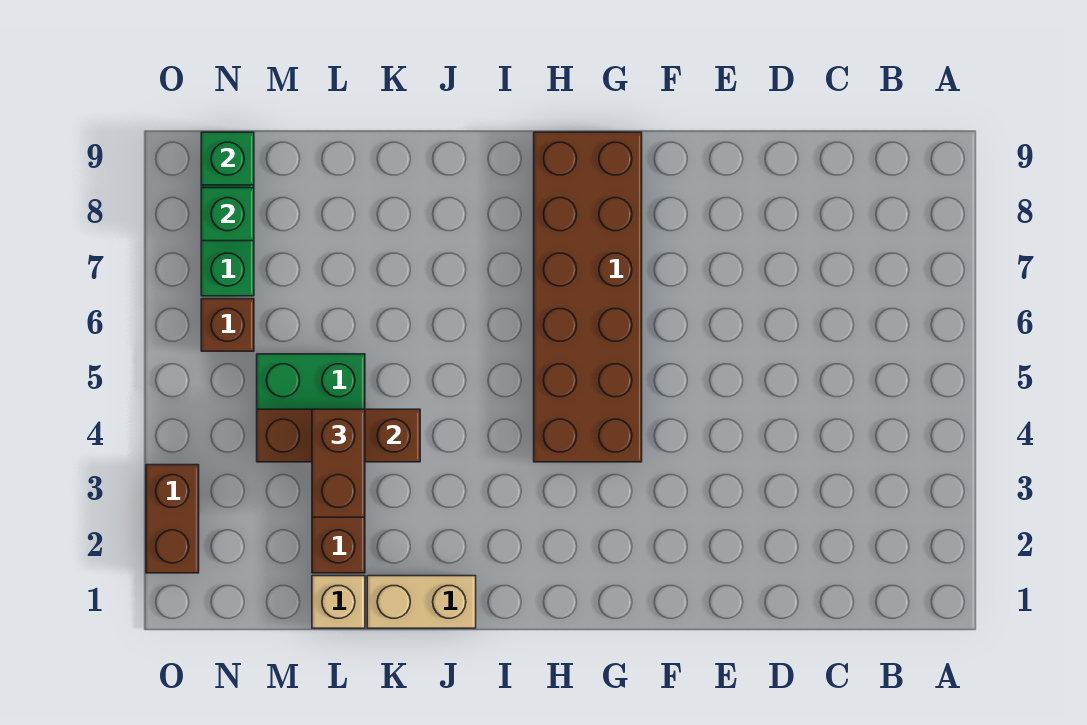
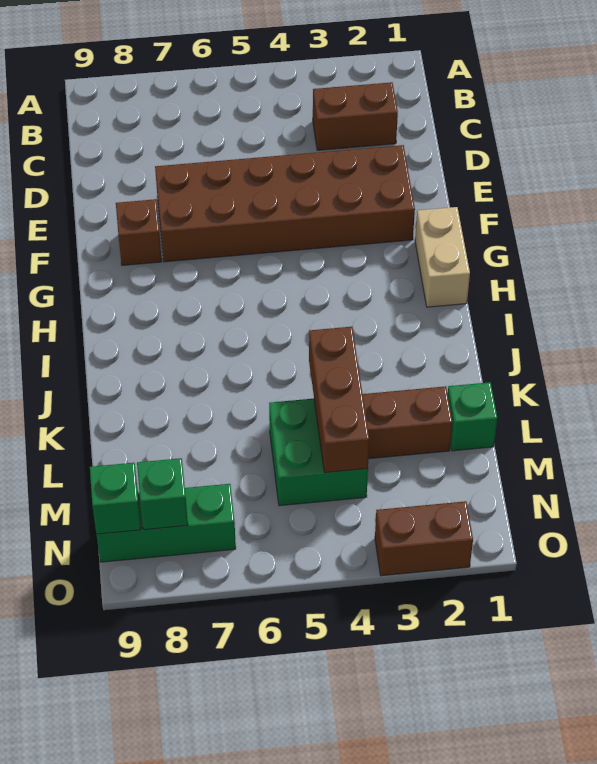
brown 2x6 brick [534,132,642,462] -> brown 2x6 brick moved to [155,145,415,262]
tan 1x2 brick [367,576,476,628] -> tan 1x2 brick moved to [415,207,470,307]
tan 1x1 brick [312,576,365,628] -> green 1x1 brick [448,382,497,451]
brown 1x2 brick [312,409,365,517] -> brown 1x2 brick moved to [313,82,398,150]
brown 1x1 brick [201,299,254,351] -> brown 1x1 brick moved to [116,199,162,265]

